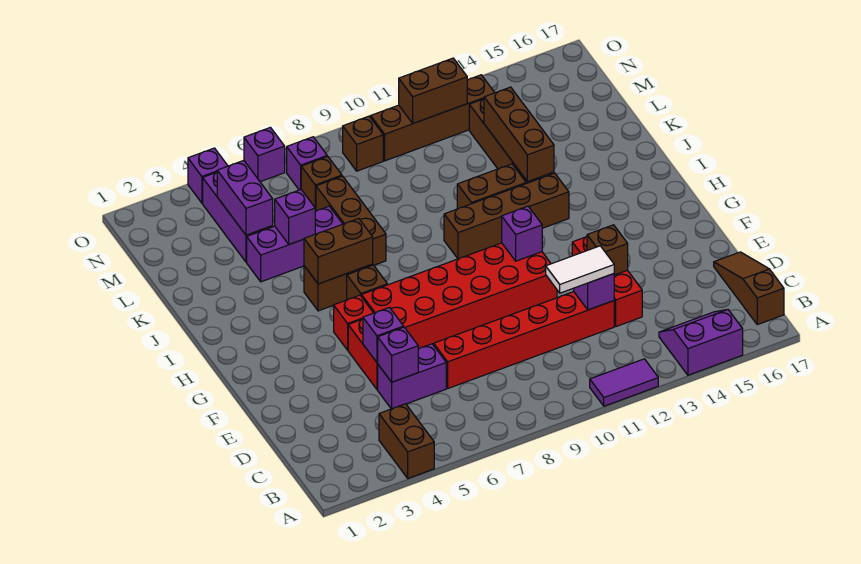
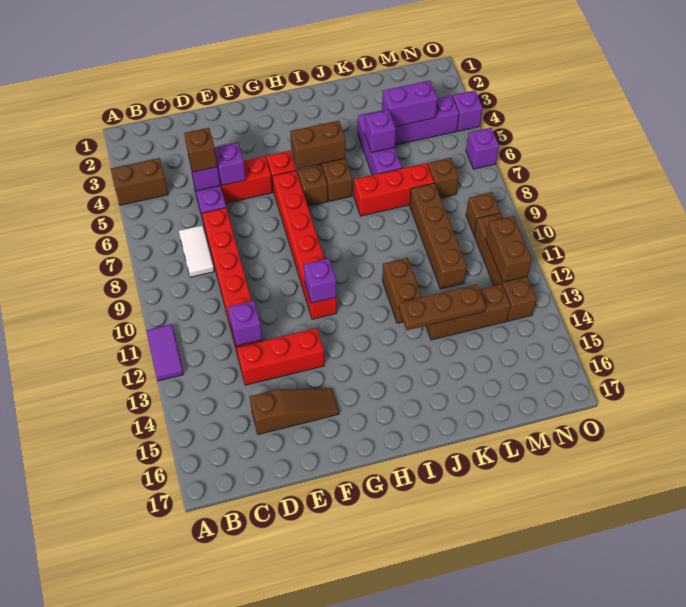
purple 2x2 slope [659,309,743,375] -> none
brown 1x3 slope [714,252,784,325] -> brown 1x3 slope moved to [250,388,339,435]
white 1x2 tile [546,246,614,293] -> white 1x2 tile moved to [179,225,214,277]
brown 1x1 brick [587,225,628,275] -> brown 1x1 brick moved to [184,128,218,172]
red 2x6 brick [362,243,557,349] -> red 1x6 brick [273,171,337,319]
brown 1x2 brick [304,218,373,284] -> brown 1x2 brick turned to [290,121,346,169]
brown 1x4 brick [444,173,569,259] -> brown 1x4 brick moved to [410,183,467,289]
brown 1x3 brick [316,176,386,265] -> red 1x3 brick [354,163,434,216]
brown 1x3 brick [484,87,554,182] -> brown 1x3 plate [398,284,486,330]
purple 1x1 brick [287,137,327,190] -> none

